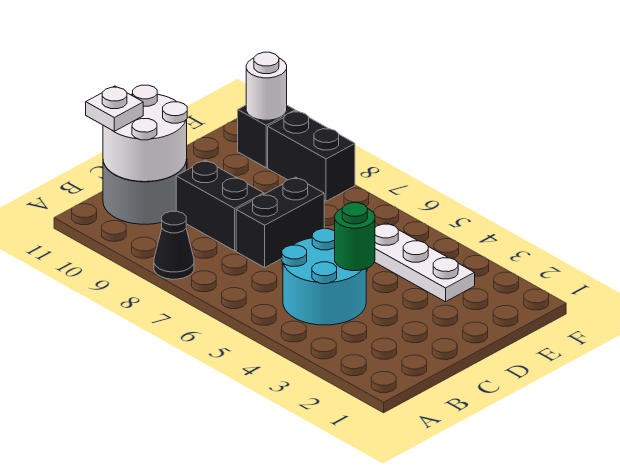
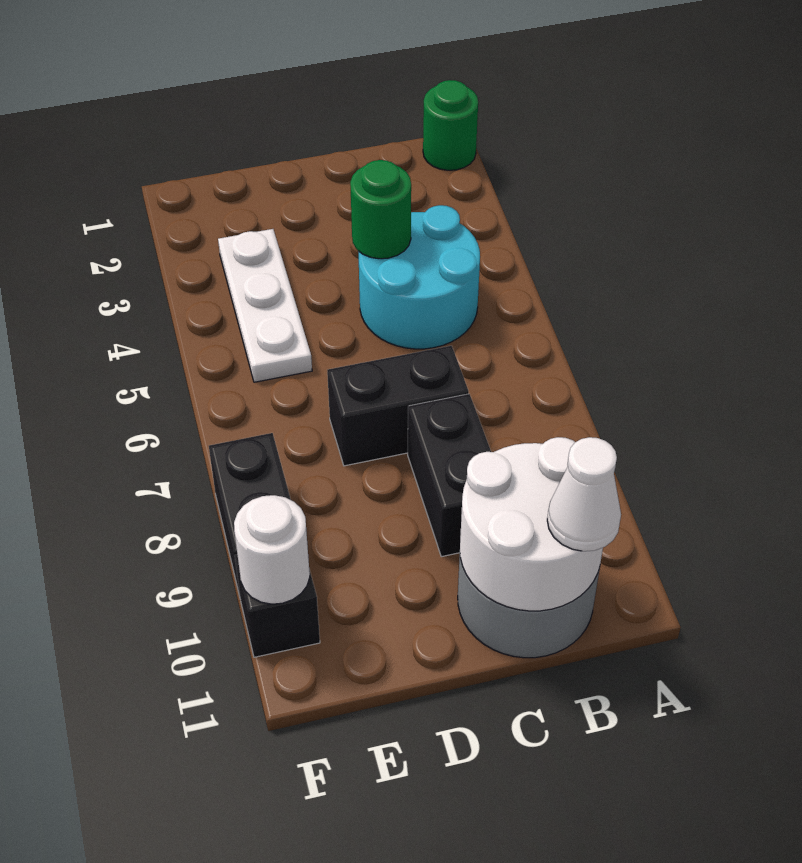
none -> green 1x1 round brick [423,80,478,170]
black 1x1 cone [154,211,194,279] -> none
white 1x1 plate [86,86,143,131] -> white 1x1 cone [547,437,621,551]

